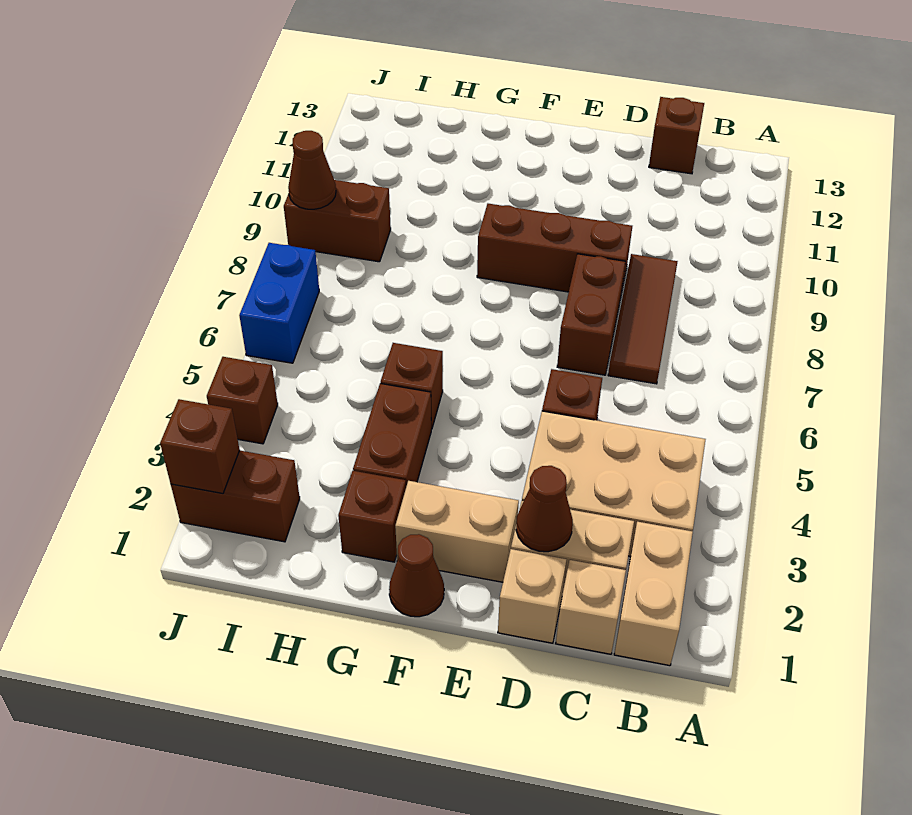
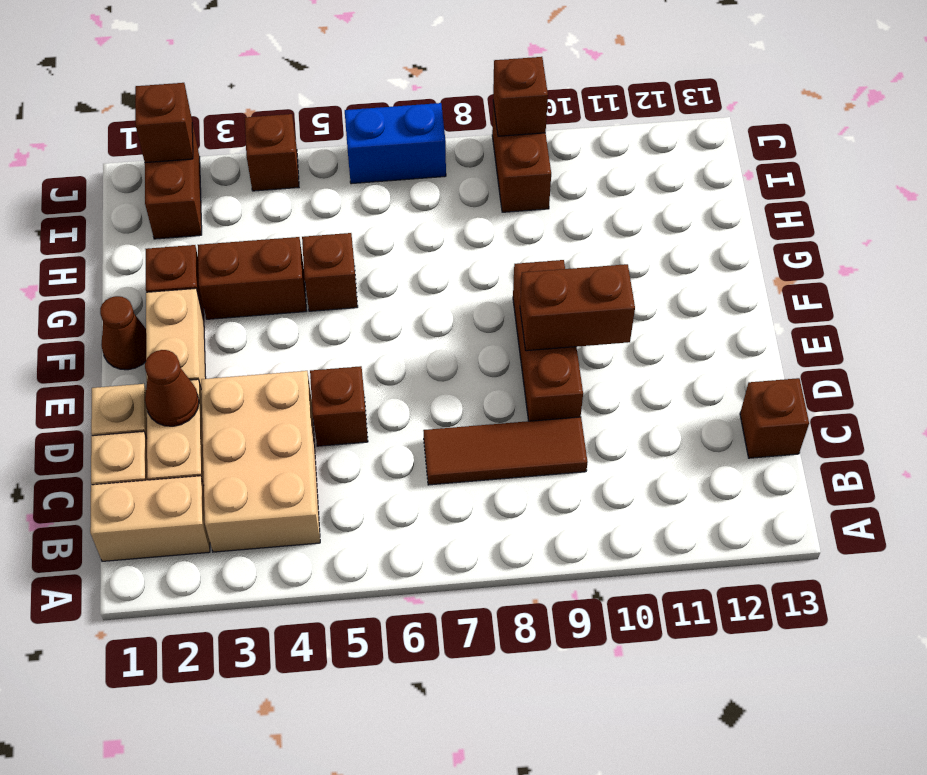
brown 1x2 brick [557,254,625,375] -> brown 1x2 brick moved to [520,264,635,351]
brown 1x1 cone [288,131,336,209] -> brown 1x1 brick [493,57,548,136]

